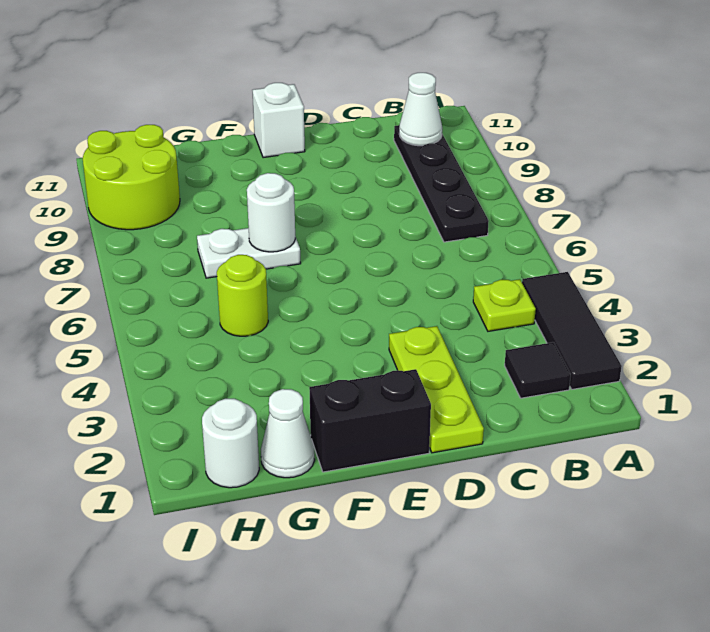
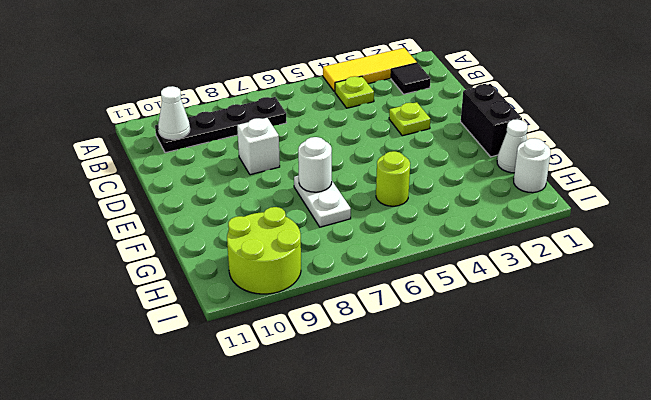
black 1x3 tile [522,272,622,389] -> yellow 1x3 tile [323,48,417,92]
lime 1x3 plate [389,326,484,453] -> lime 1x1 plate [389,102,430,136]
white 1x1 brick [252,83,305,158] -> white 1x1 brick moved to [237,118,280,175]

